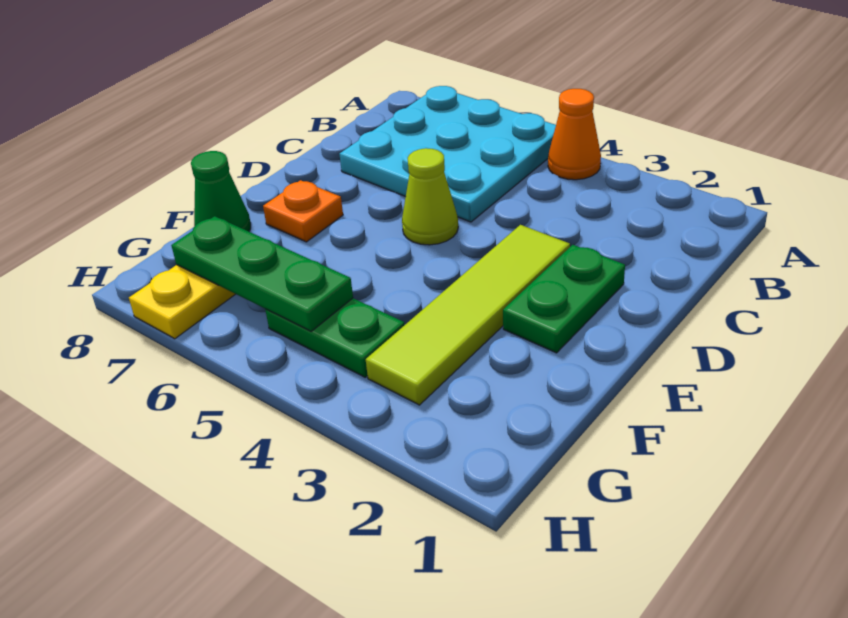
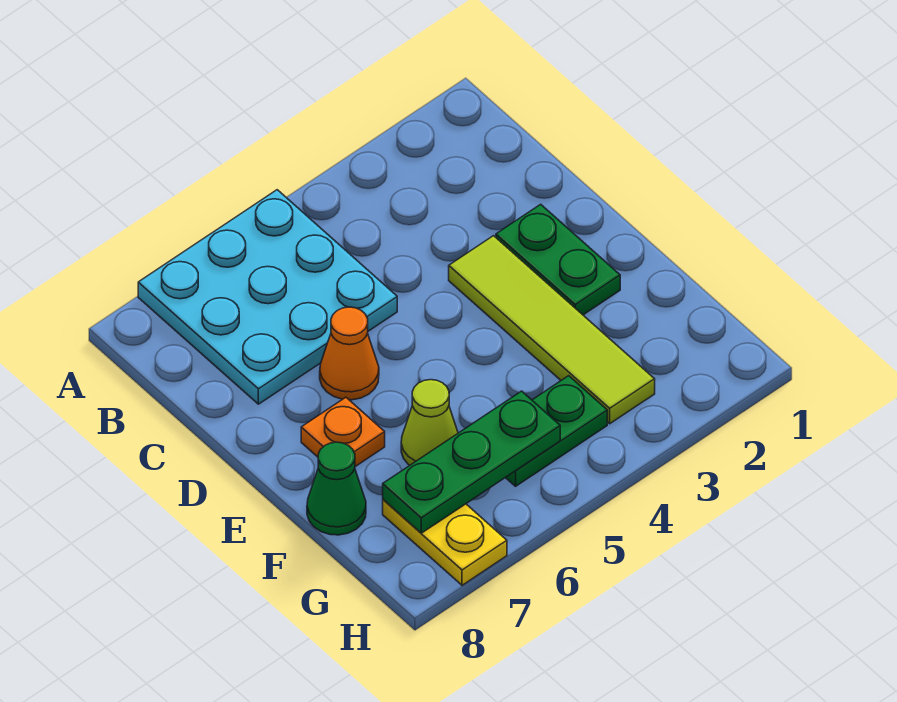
orange 1x1 cone [548,89,601,180] -> orange 1x1 cone moved to [320,307,379,400]
lime 1x1 cone [402,148,458,245] -> lime 1x1 cone moved to [401,380,458,465]

